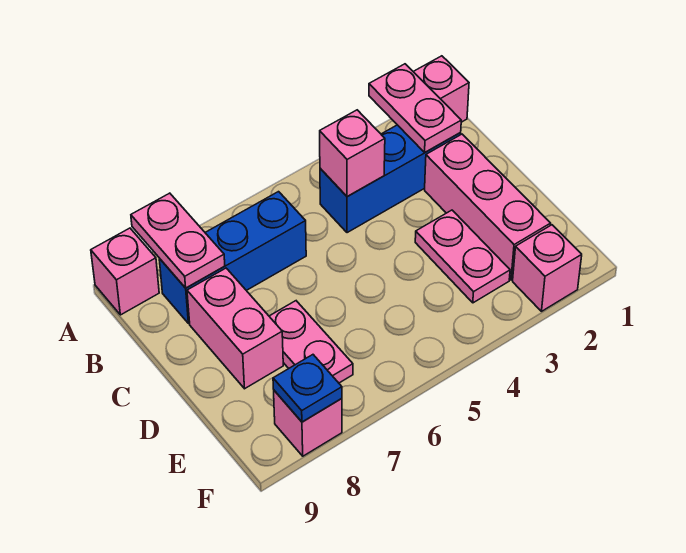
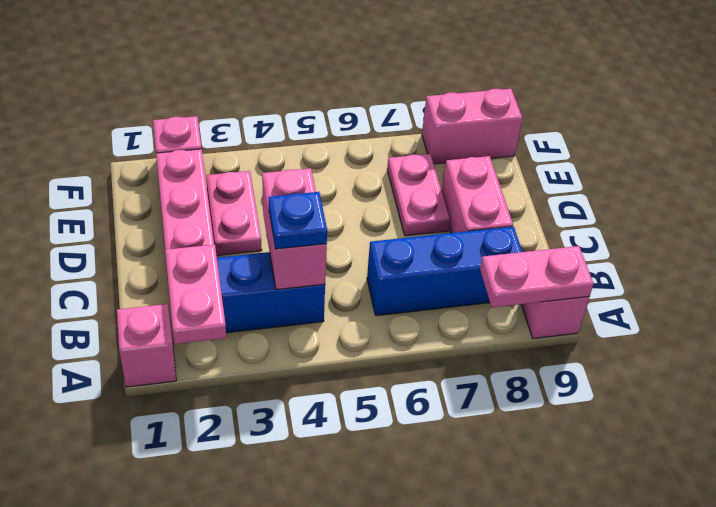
pink 1x2 plate [131,193,225,288] -> pink 1x2 plate turned to [480,246,594,308]
pink 1x1 brick [320,110,385,197] -> pink 1x2 brick [262,168,327,290]
pink 1x1 brick [274,391,342,456] -> pink 1x2 brick [422,89,522,164]
blue 1x1 plate [273,355,342,422] -> blue 1x1 plate moved to [269,192,327,249]

